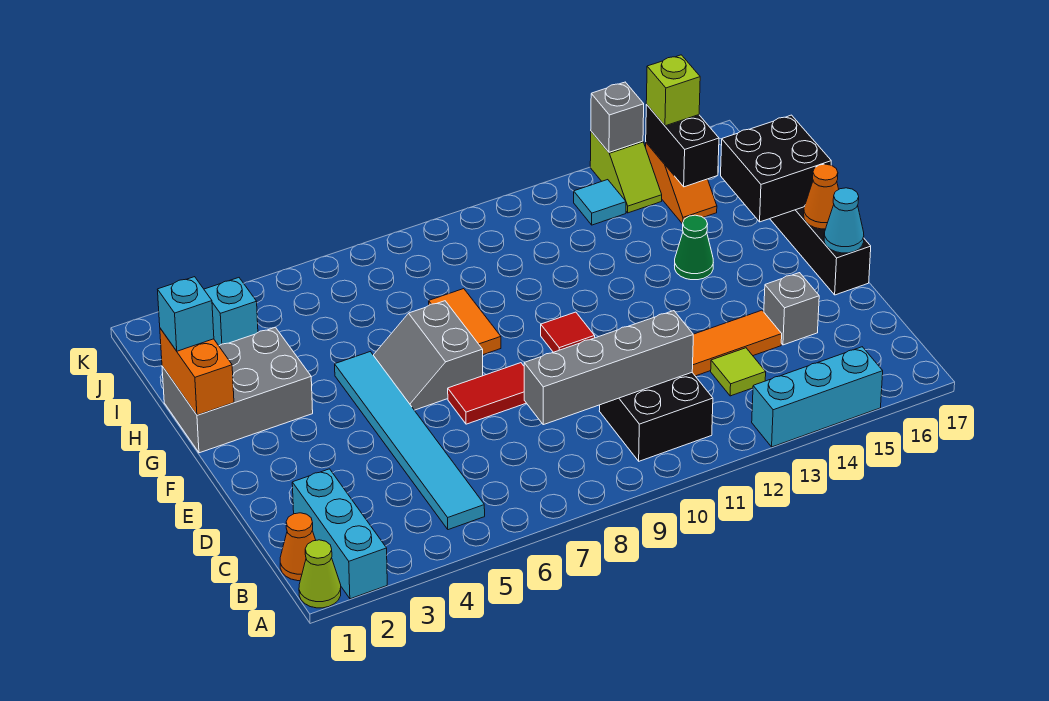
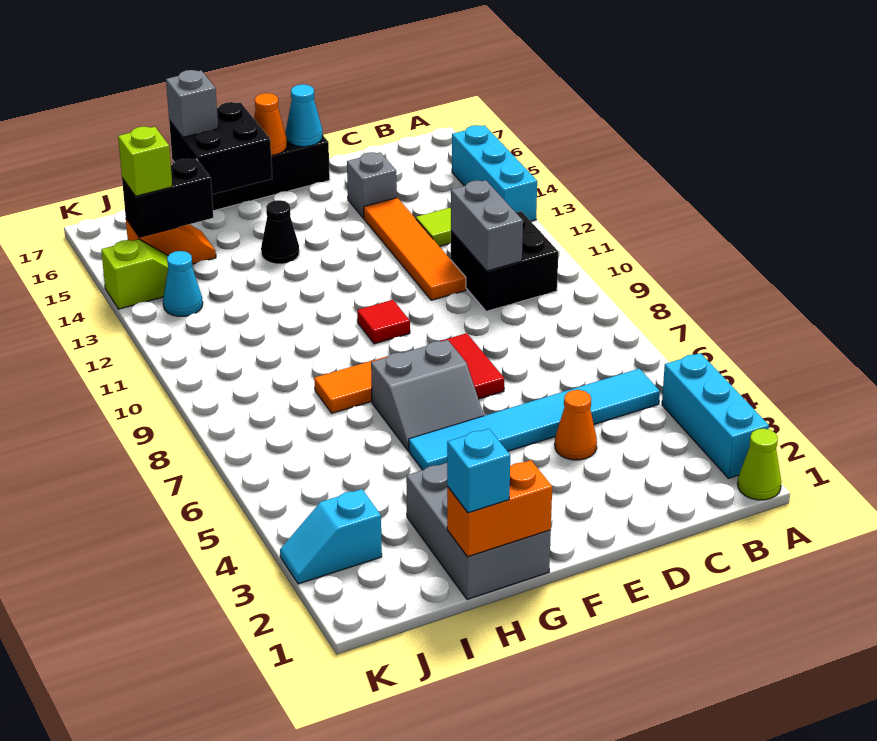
cyan 1x3 brick [292,469,387,599] -> cyan 1x3 brick turned to [662,353,769,478]
orange 1x1 cone [280,513,316,581] -> orange 1x1 cone moved to [555,390,597,460]
grey 1x4 brick [524,311,693,425] -> grey 1x2 brick [451,180,523,271]
green 1x1 cone [675,215,713,280] -> black 1x1 cone [261,200,299,264]
cyan 1x1 tile [574,180,626,225] -> cyan 1x1 cone [163,251,203,316]
grey 1x1 brick [591,82,644,152] -> grey 1x1 brick moved to [166,70,218,137]

